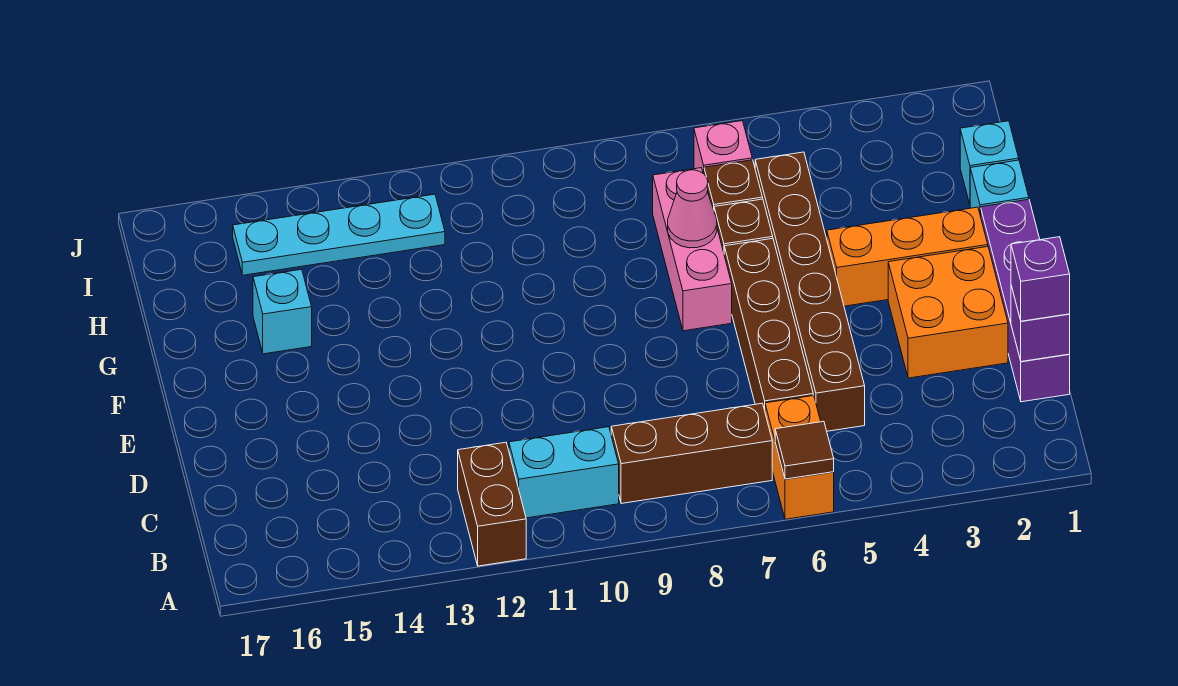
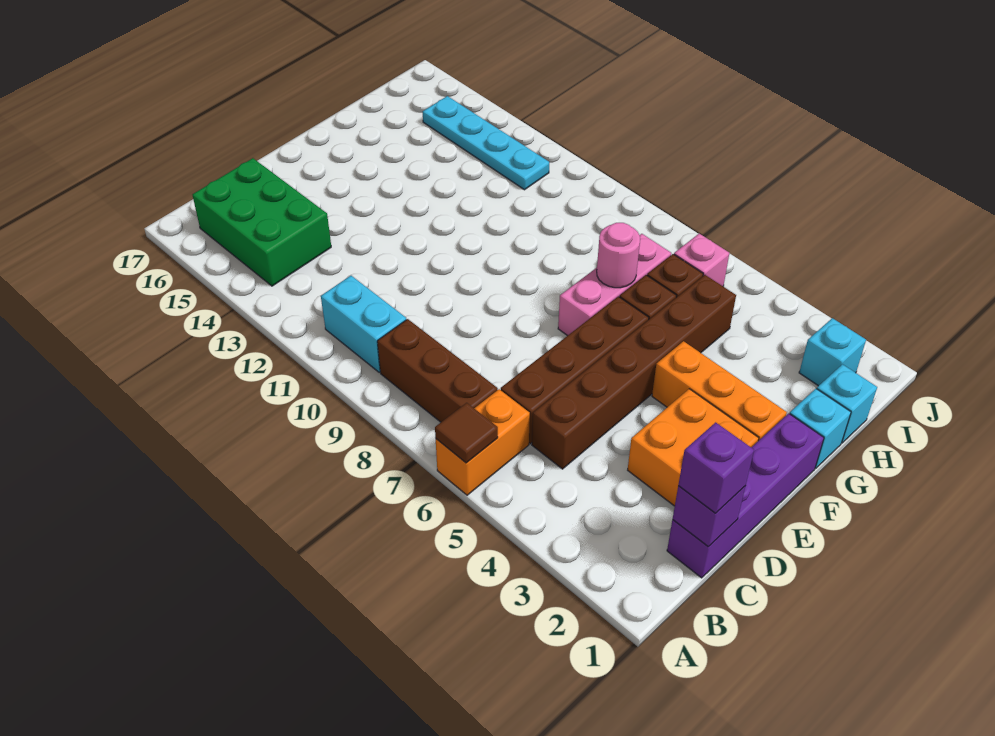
brown 1x2 brick [458,442,526,566] -> none
none -> green 2x3 brick [193,158,331,286]
pink 1x1 cone [668,170,717,248] -> pink 1x1 round brick [597,223,640,288]
cyan 1x1 brick [253,269,312,354] -> cyan 1x1 brick moved to [799,318,866,386]

